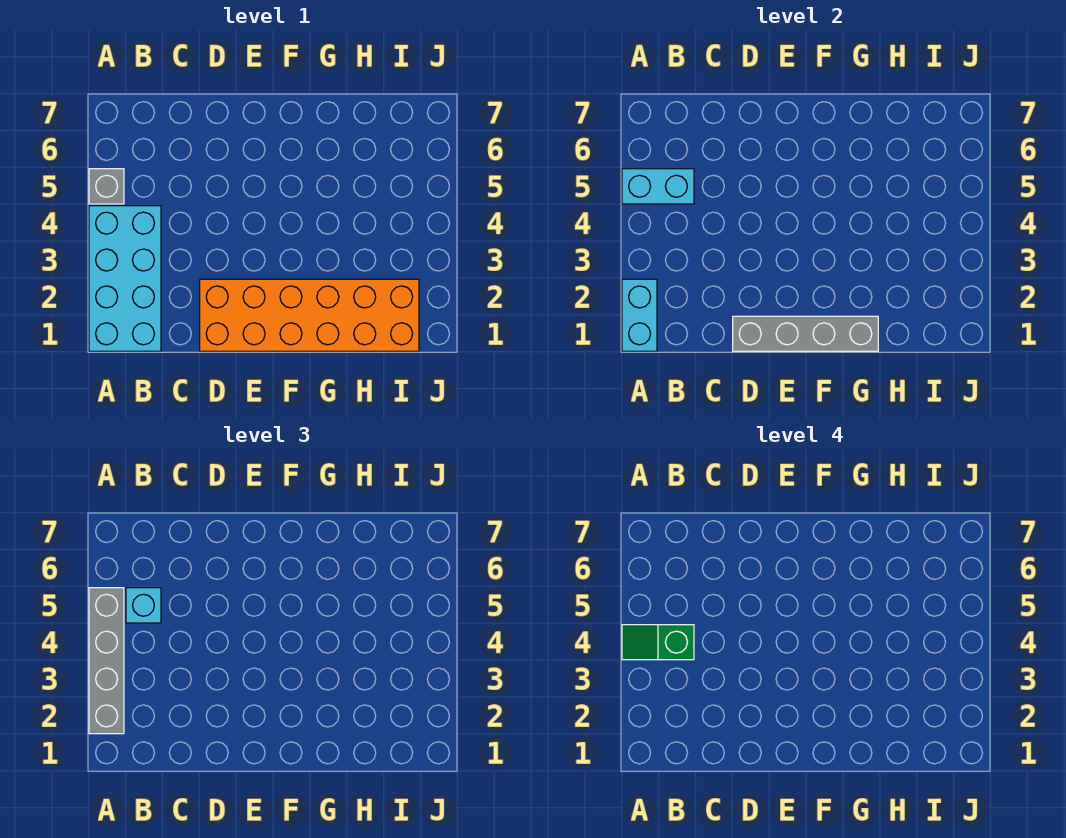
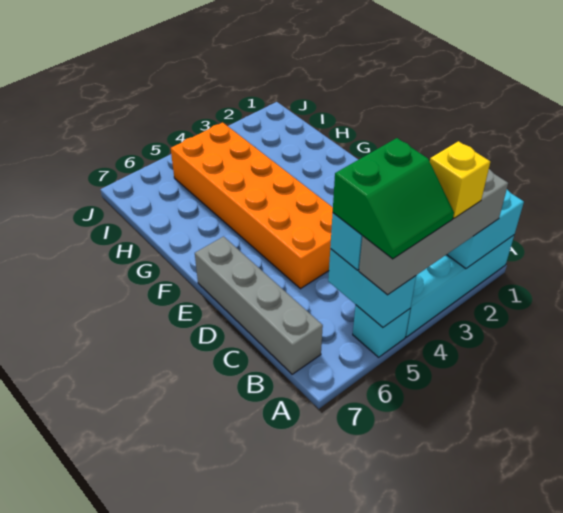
none -> yellow 1x1 brick [430,141,490,218]
green 1x2 slope [622,625,694,660] -> green 2x2 slope [333,138,454,259]
grey 1x1 brick [89,169,124,204] -> cyan 1x1 brick [353,305,410,357]
orange 2x6 brick [200,279,419,351] -> orange 2x6 brick moved to [171,122,333,289]
grey 1x4 brick [733,316,878,351] -> grey 1x4 brick moved to [195,236,323,374]

